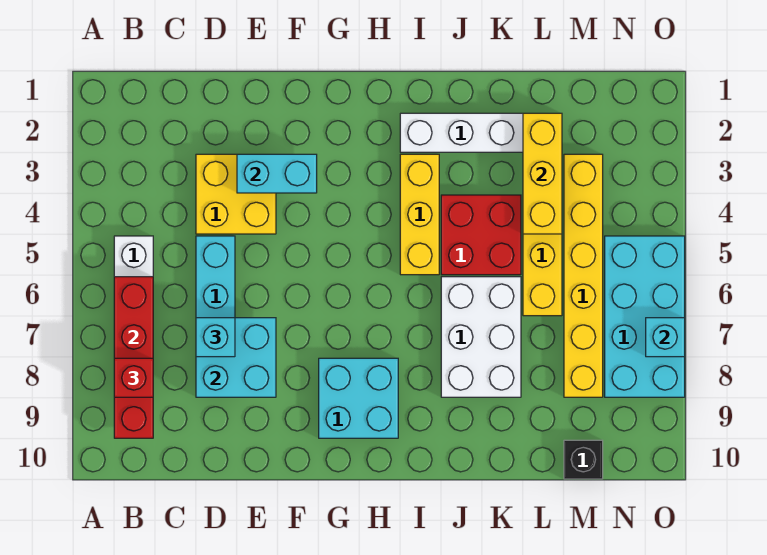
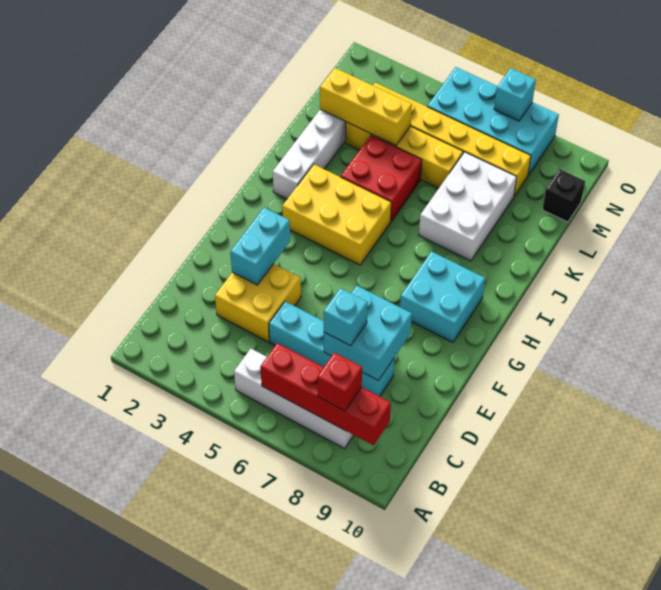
yellow 1x3 brick [400,154,439,275] -> yellow 2x3 brick [282,164,391,265]
white 2x3 brick [441,277,521,397] -> white 2x3 brick turned to [419,152,517,261]

